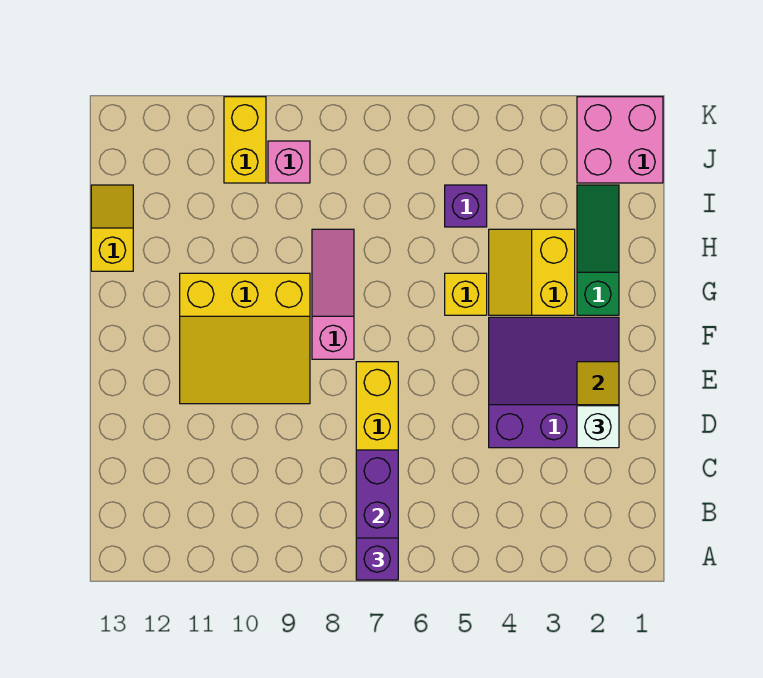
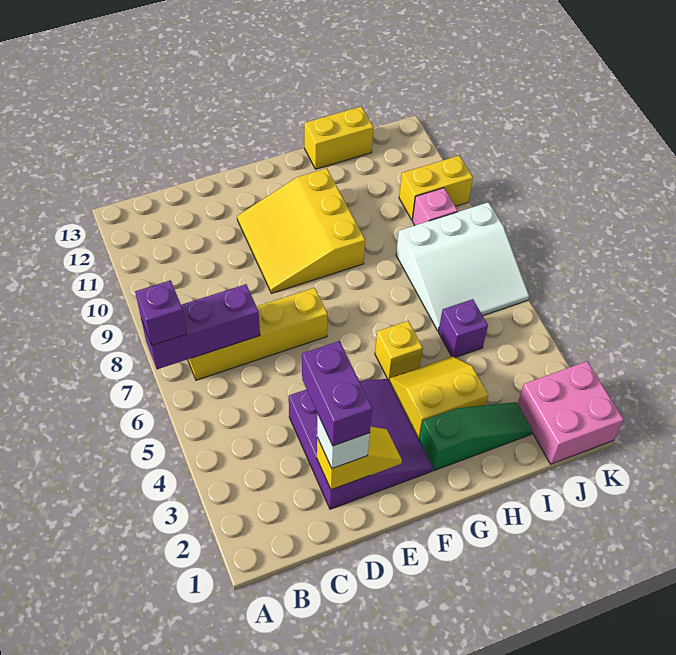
none -> purple 1x2 brick [302,341,372,446]
pink 1x3 slope [312,229,354,359] -> none
yellow 1x2 slope [91,185,133,271] -> yellow 1x2 brick [304,106,373,169]
none -> white 3x3 slope [396,202,529,331]

